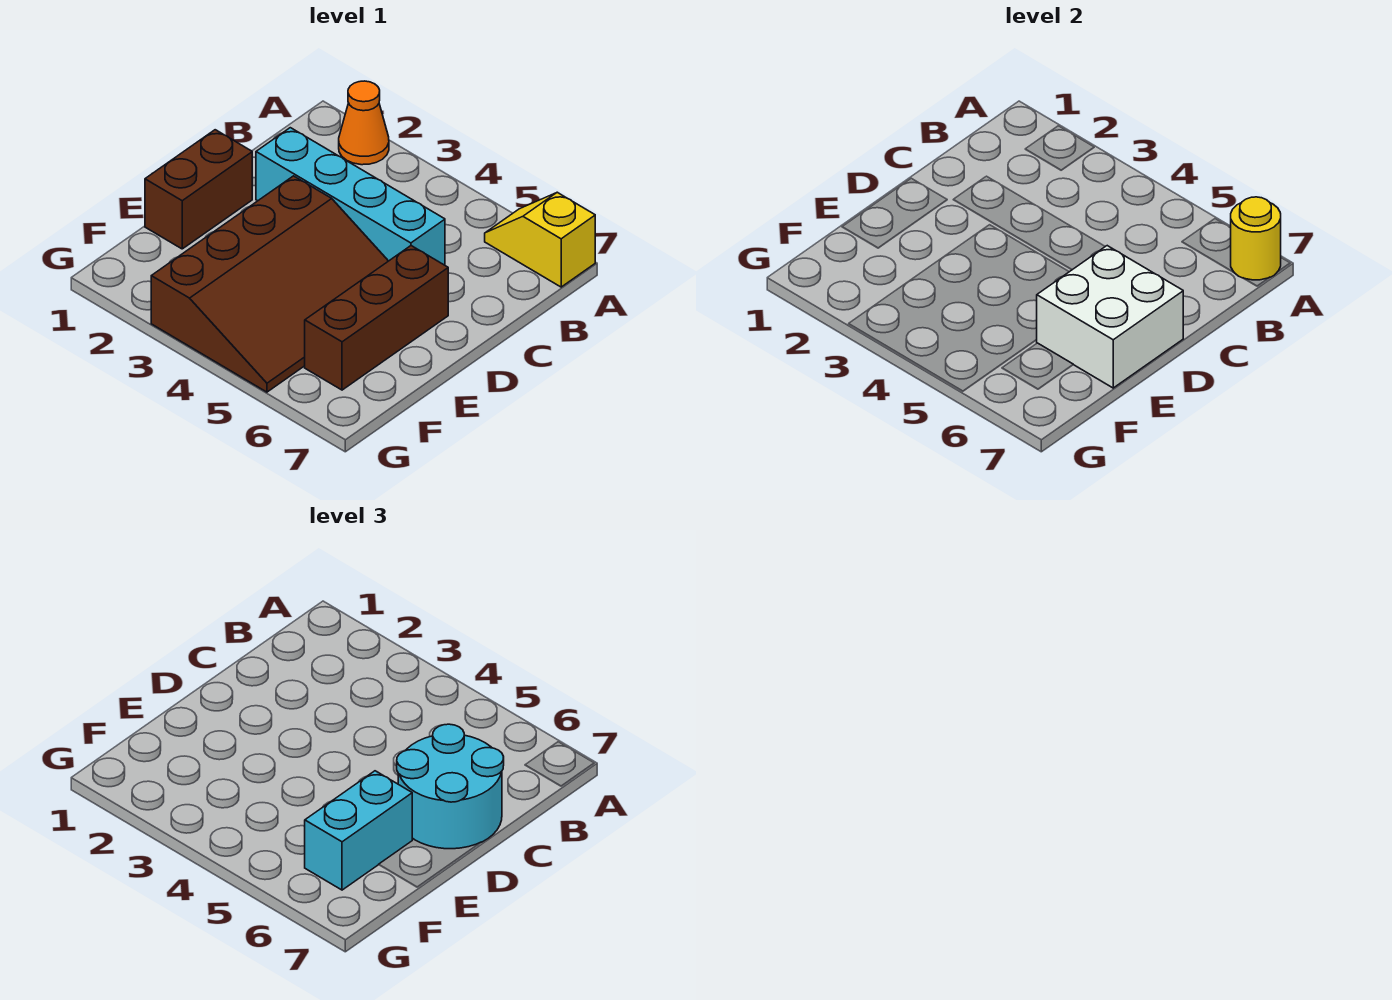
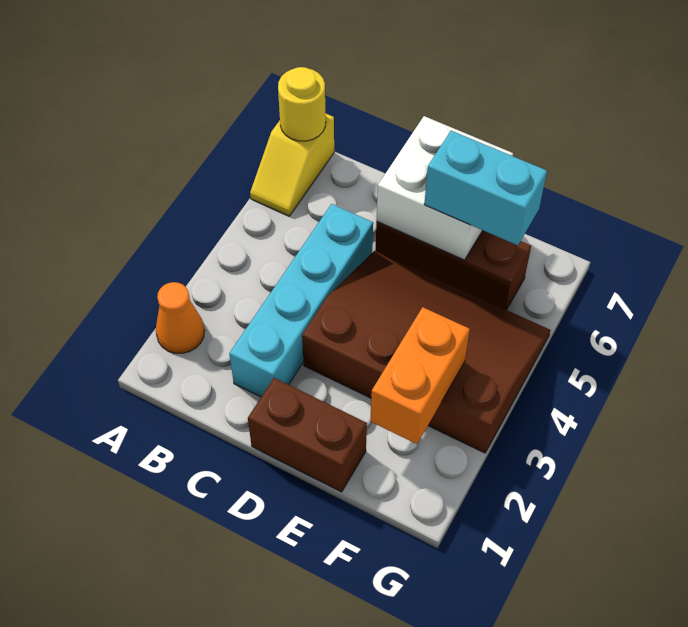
cyan 2x2 round brick [397,724,504,849] -> none
none -> orange 1x2 brick [370,307,470,444]

